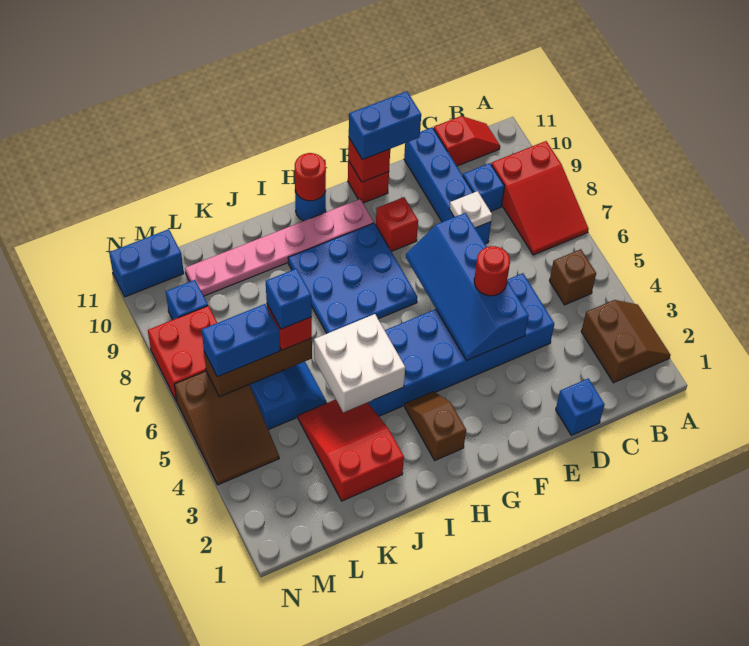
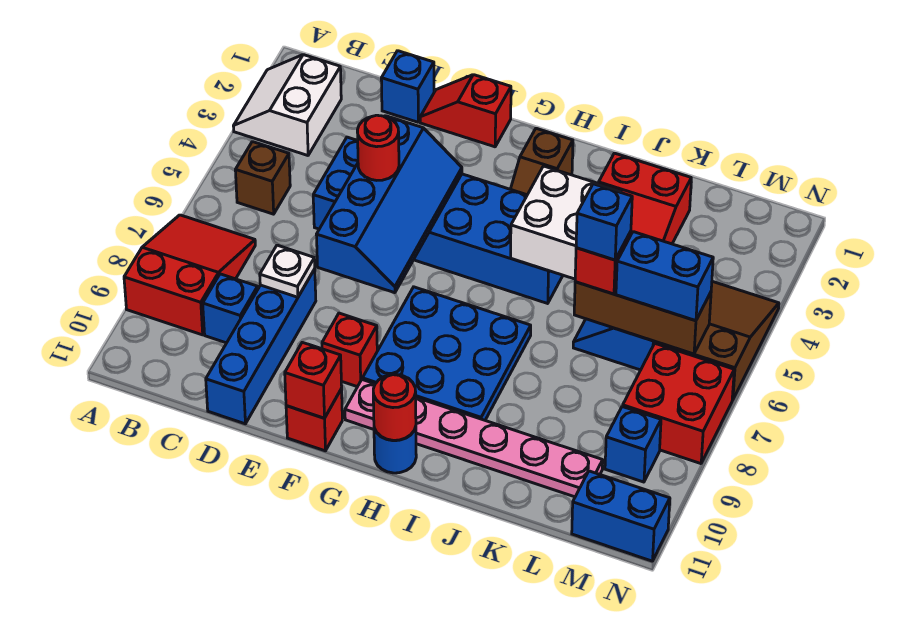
brown 2x2 slope [581,300,670,383] -> white 2x2 slope [234,55,341,155]
red 1x2 slope [434,116,500,166] -> red 1x2 slope moved to [420,75,511,147]
blue 1x2 brick [349,91,421,160] -> none

